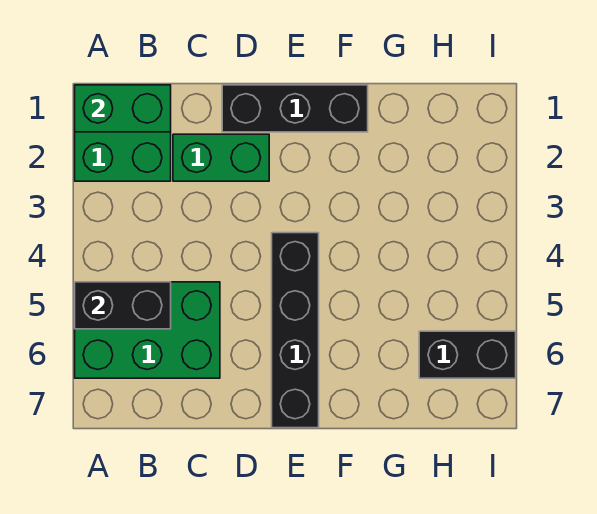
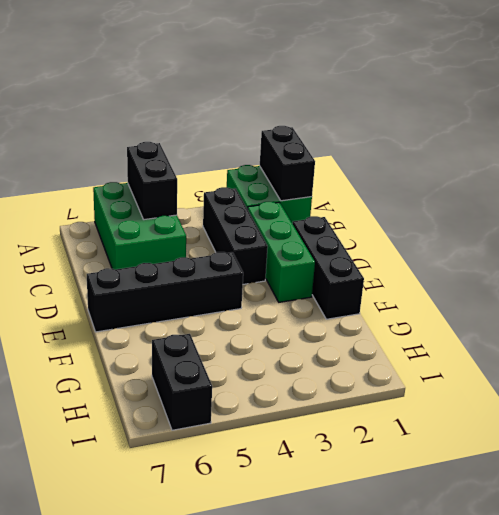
green 1x2 brick [75,85,171,132] -> black 1x2 brick [260,126,315,201]
none -> black 1x3 brick [203,187,268,284]
green 1x2 brick [173,134,269,181] -> green 1x3 brick [248,202,315,302]

